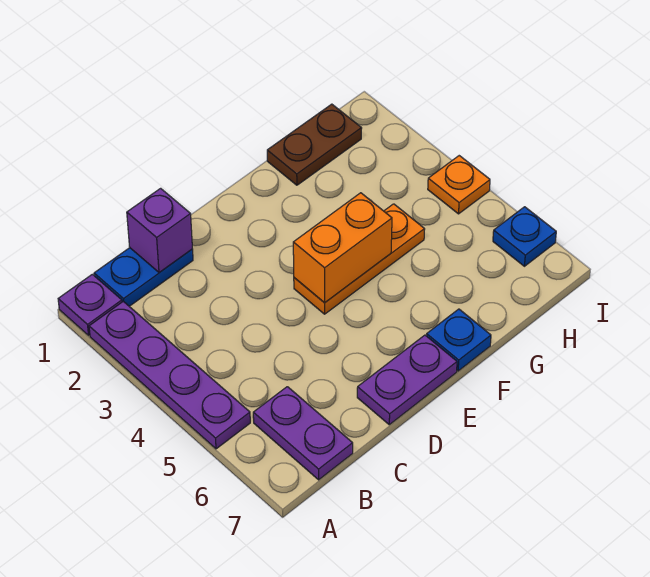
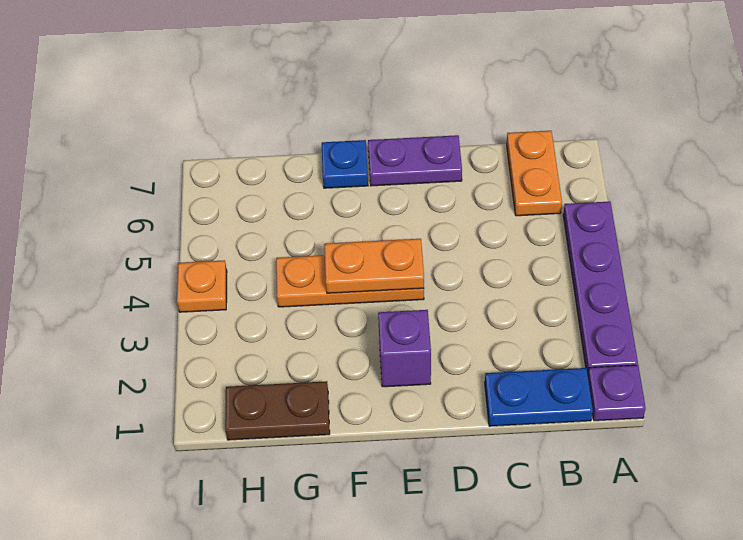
purple 1x2 plate [253,387,353,480] -> orange 1x2 plate [507,131,562,216]
purple 1x1 brick [127,188,192,272] -> purple 1x1 brick moved to [378,310,431,387]
orange 1x2 brick [293,193,392,303] -> orange 1x2 plate [324,239,424,293]
blue 1x1 plate [493,207,556,266] -> none

